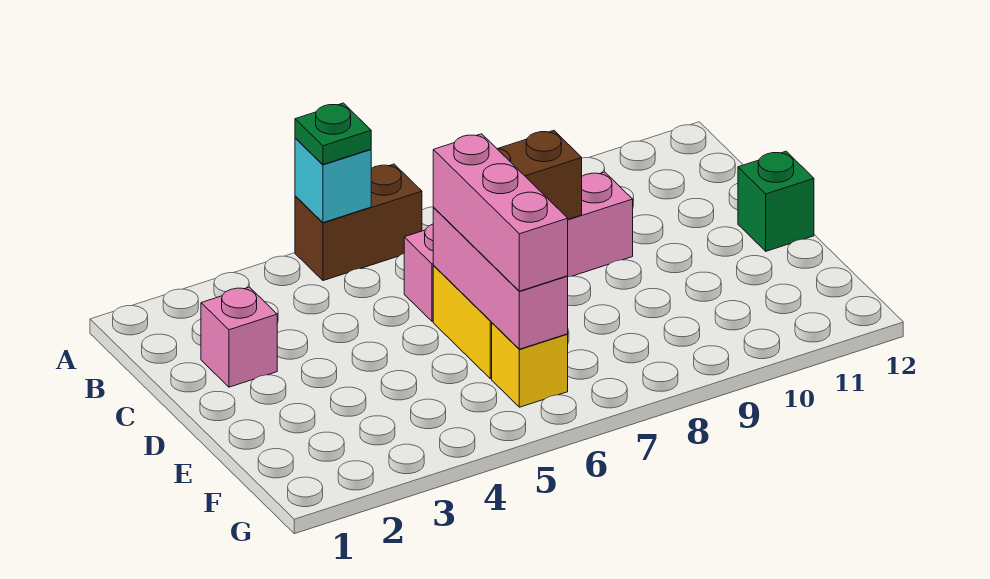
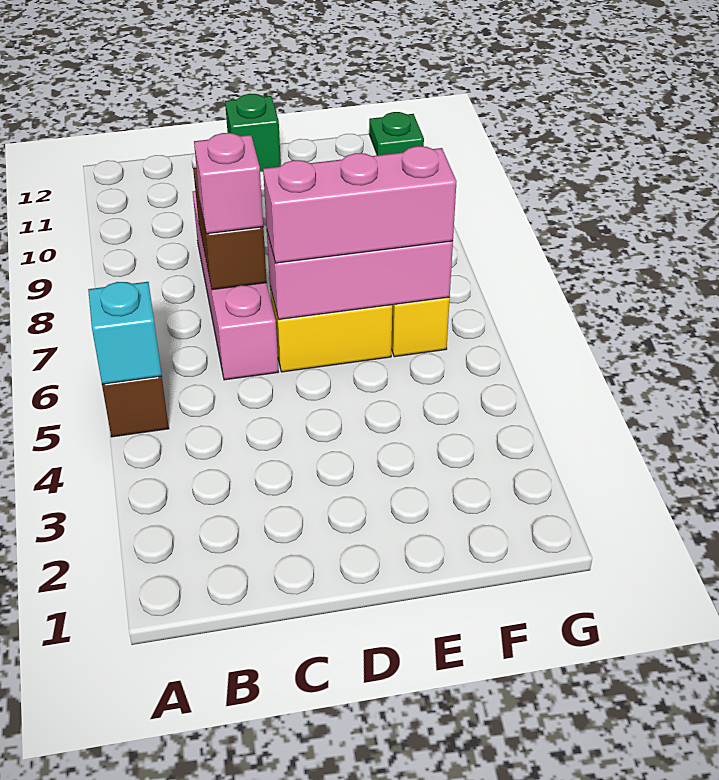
green 1x1 plate [295,103,371,165] -> green 1x1 plate moved to [369,112,424,155]
pink 1x1 brick [201,287,277,387] -> pink 1x1 brick moved to [194,133,263,234]

